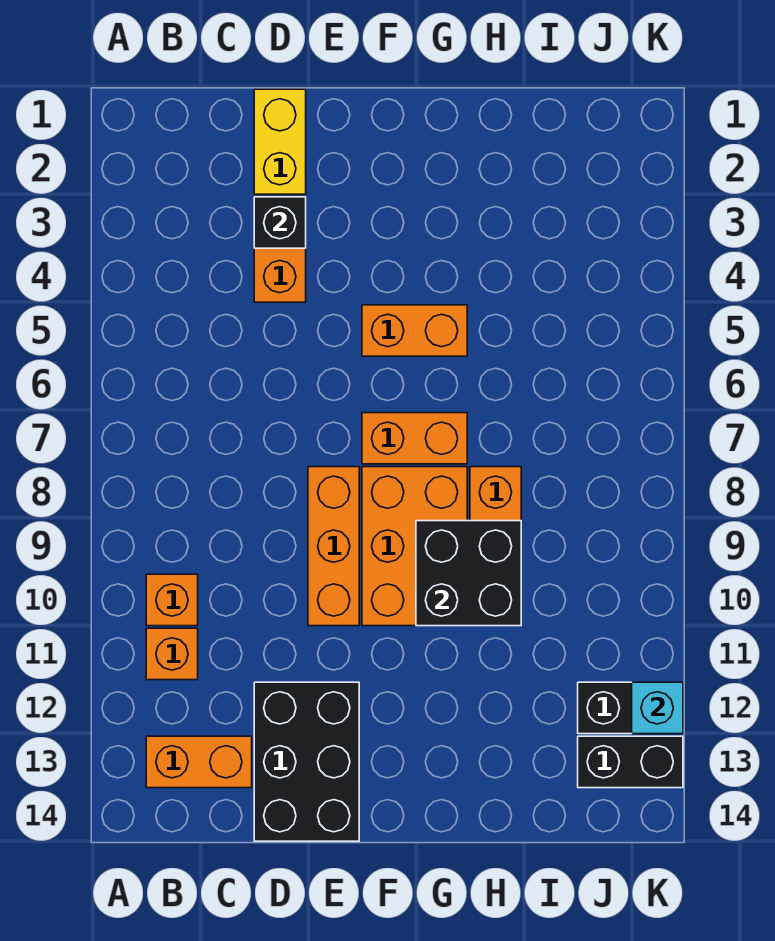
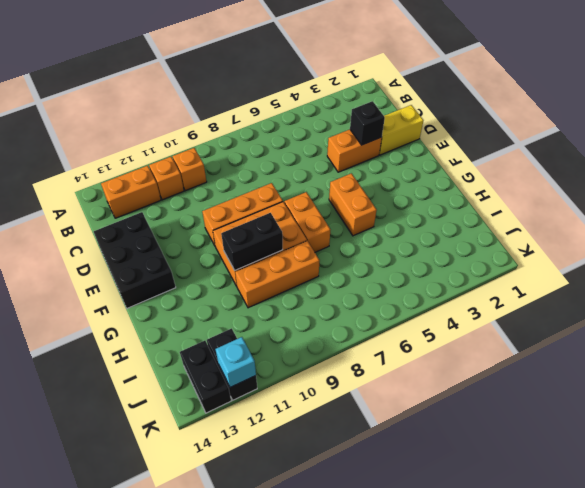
orange 1x2 brick [146,736,252,788] -> orange 1x2 brick turned to [101,166,161,218]
black 2x3 brick [254,682,359,841] -> black 2x3 brick turned to [94,212,176,308]
black 2x2 brick [416,521,521,626] -> black 1x2 brick [221,213,283,270]

